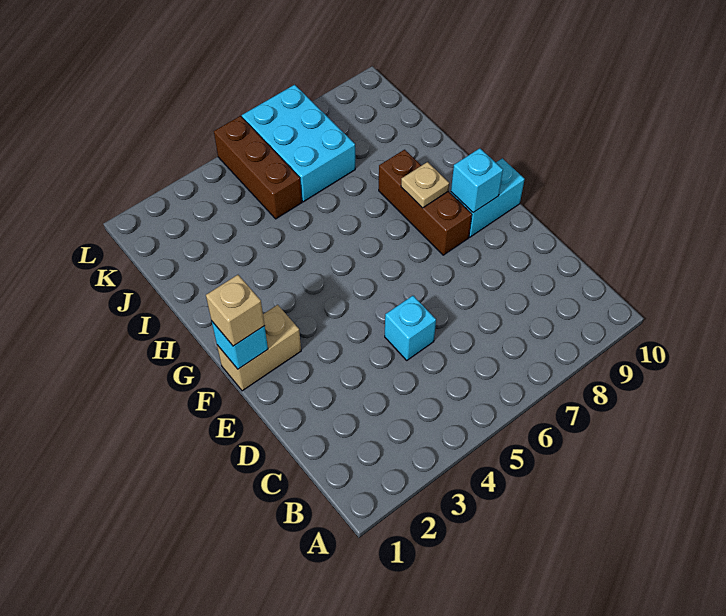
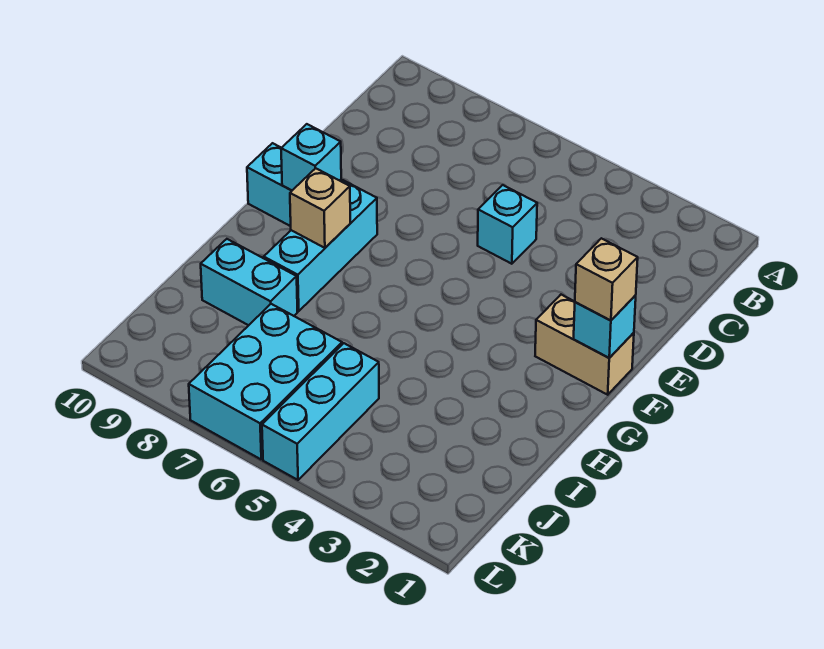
brown 1x3 brick [379,150,472,255] -> cyan 1x3 brick [264,180,377,311]
tan 1x1 plate [401,162,449,208] -> tan 1x1 brick [290,168,350,248]
none -> cyan 1x2 brick [201,239,298,325]
brown 1x3 brick [214,116,302,219] -> cyan 1x3 brick [262,343,379,480]

